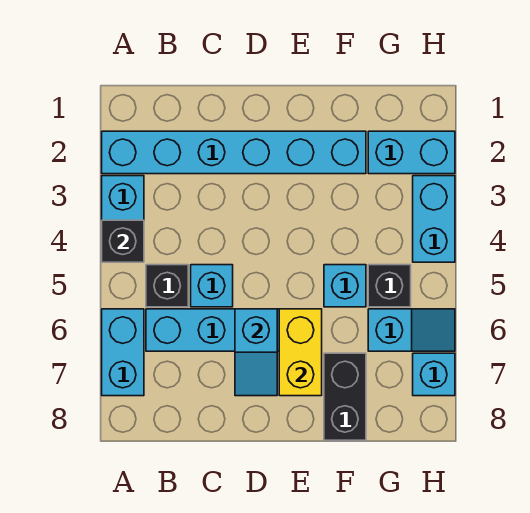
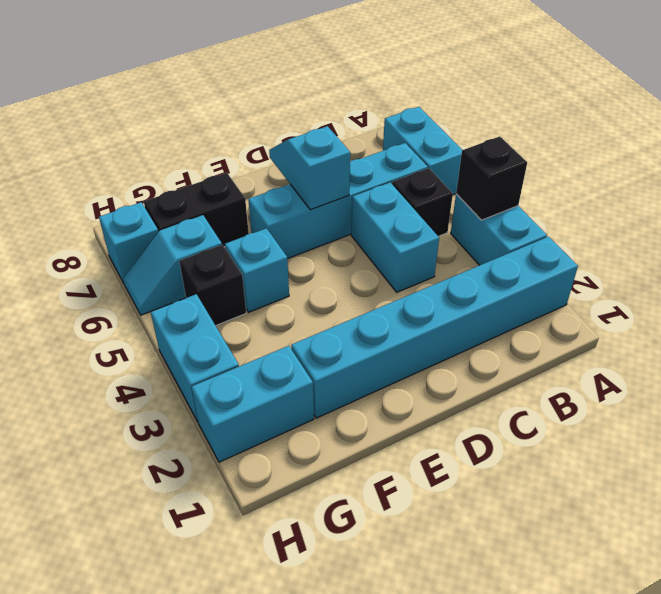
cyan 1x1 brick [191,265,233,307] -> cyan 1x2 brick [351,182,439,292]
yellow 1x2 brick [279,309,322,396] -> none
black 1x2 brick [324,353,366,440] -> black 1x2 brick turned to [144,173,249,247]

